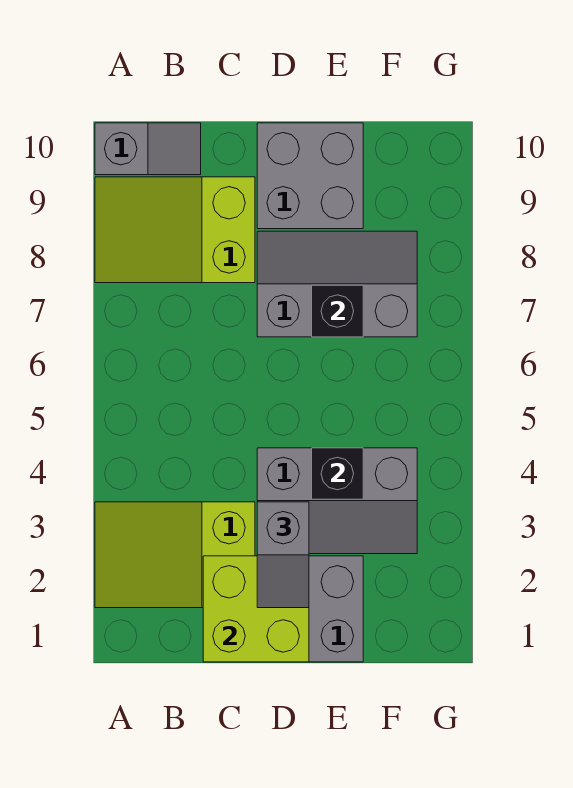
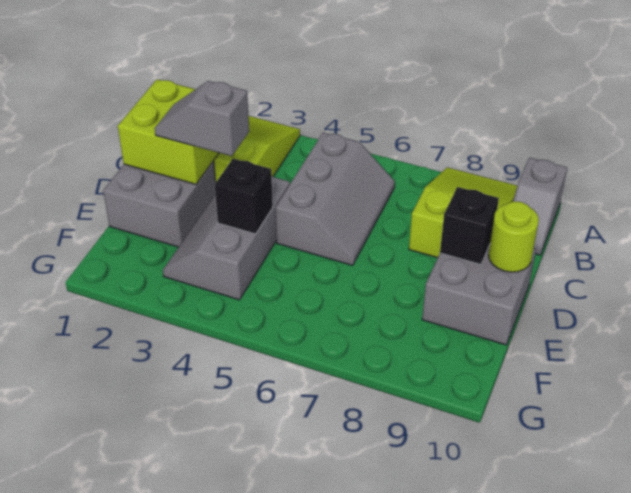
grey 2x3 slope [257,231,417,337] -> grey 2x3 slope moved to [275,133,395,265]
none -> lime 1x1 round brick [488,201,539,272]
black 1x1 brick [312,285,363,337] -> black 1x1 brick moved to [440,187,499,264]

